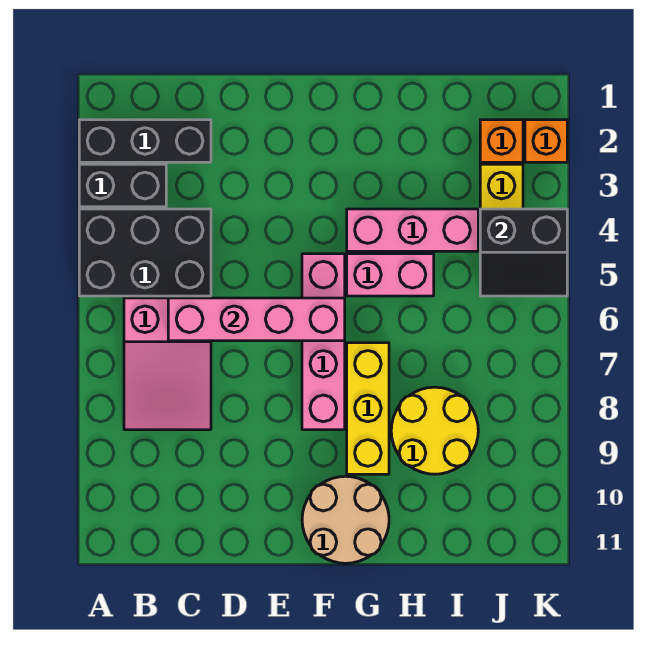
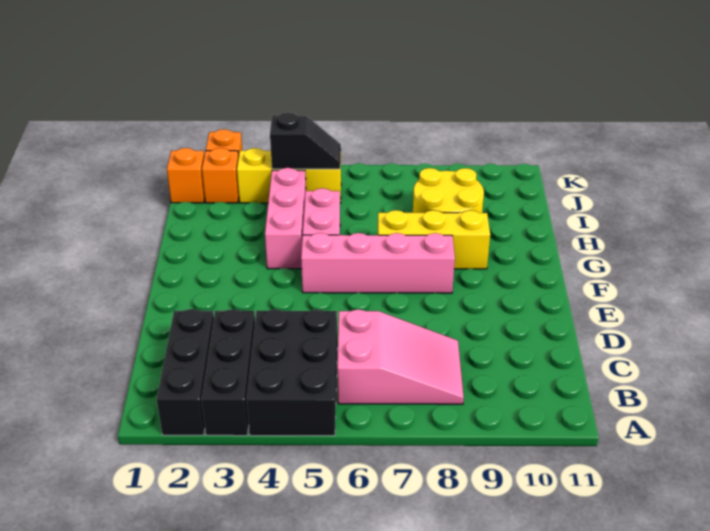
black 1x2 brick [79,164,166,207] -> black 1x3 brick [202,309,255,436]
pink 1x4 brick [168,298,345,341] -> none
tan 2x2 round brick [302,476,389,563] -> none
none -> orange 1x1 brick [167,148,205,203]
black 2x2 slope [480,209,567,296] -> black 1x2 slope [270,112,341,169]

